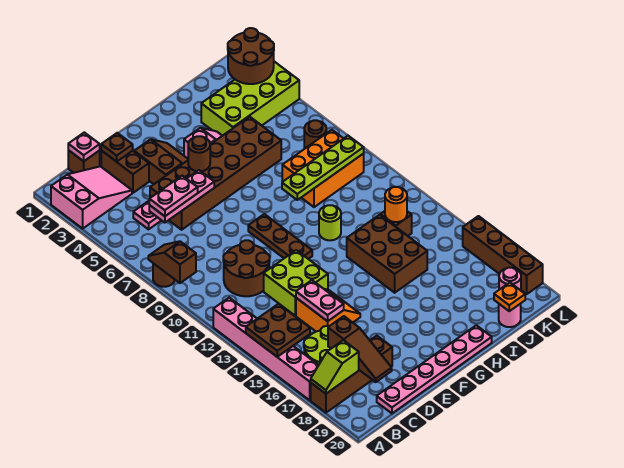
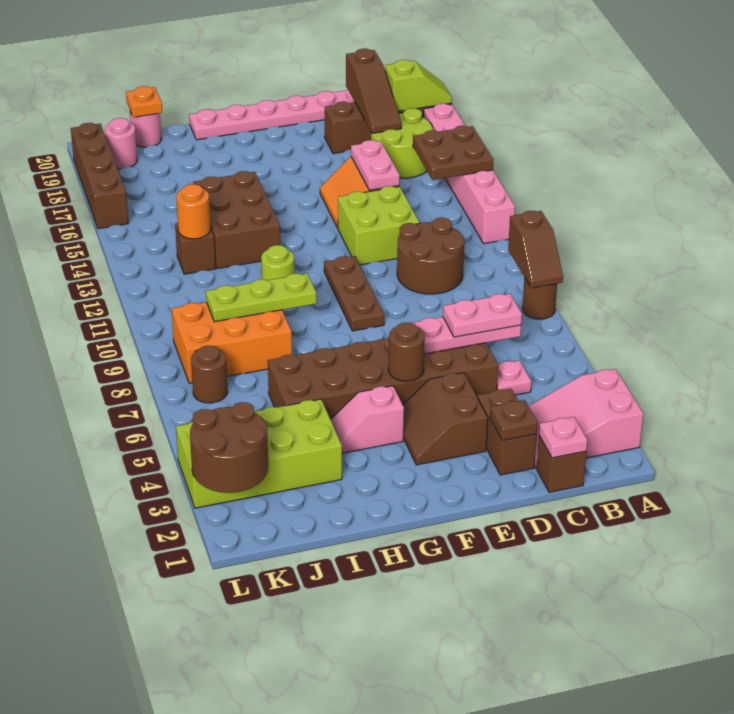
brown 1x3 slope [328,316,392,382] -> brown 1x3 slope turned to [346,49,401,133]
lime 1x4 plate [282,136,364,200] -> lime 1x3 plate [206,273,317,322]

